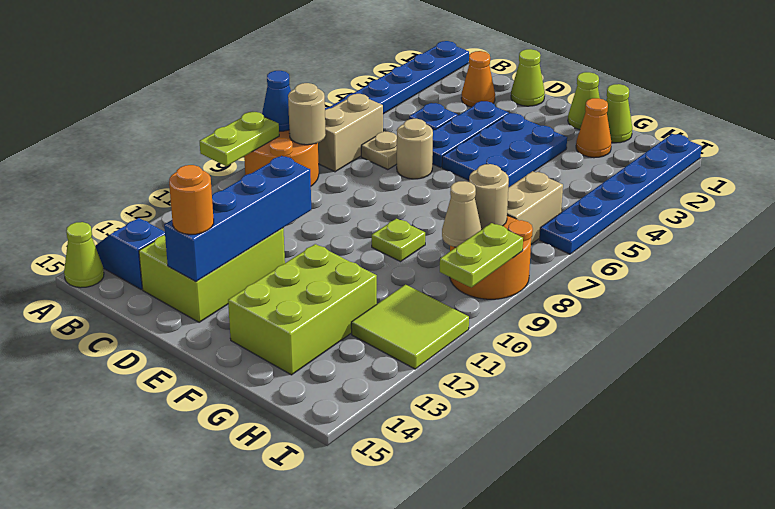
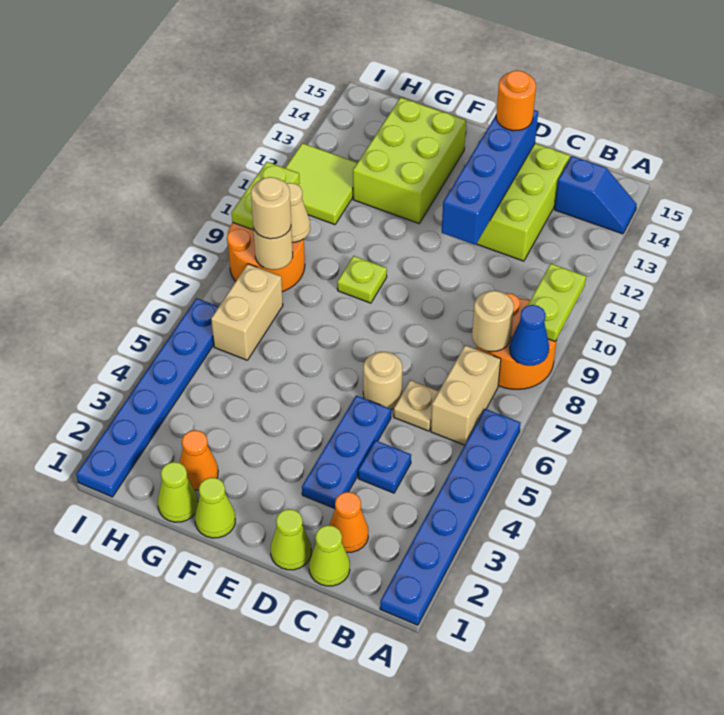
lime 1x1 cone [64,222,104,288] -> lime 1x1 cone moved to [309,525,350,586]
blue 2x3 plate [442,113,567,188] -> none
none -> tan 1x1 round brick [251,177,291,239]

